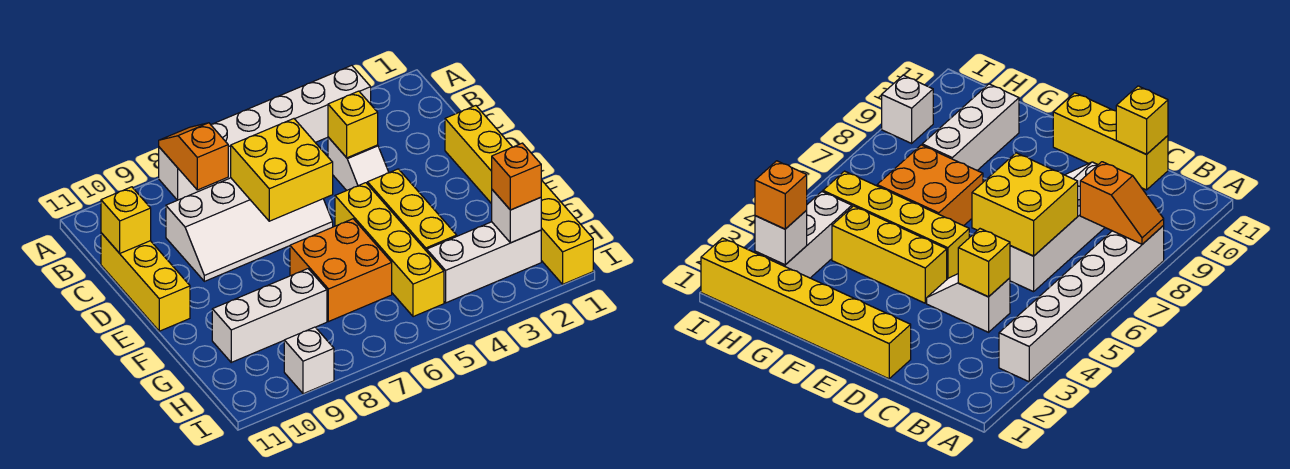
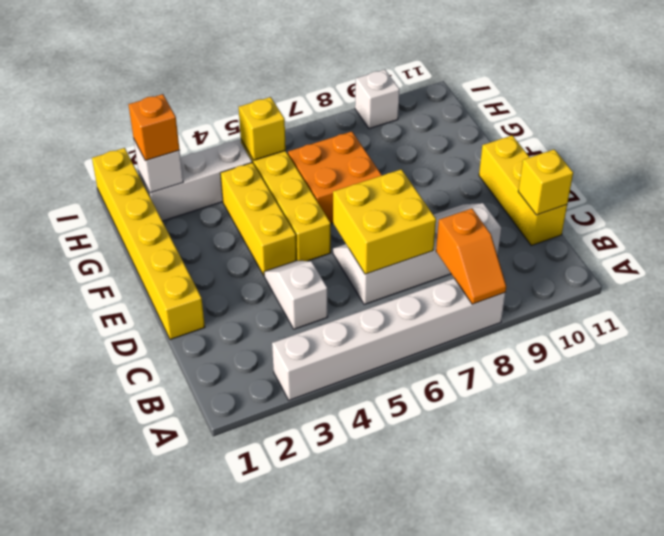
yellow 1x1 brick [328,91,378,158] -> yellow 1x1 brick moved to [239,97,286,160]
white 1x3 brick [212,269,327,362] -> none

